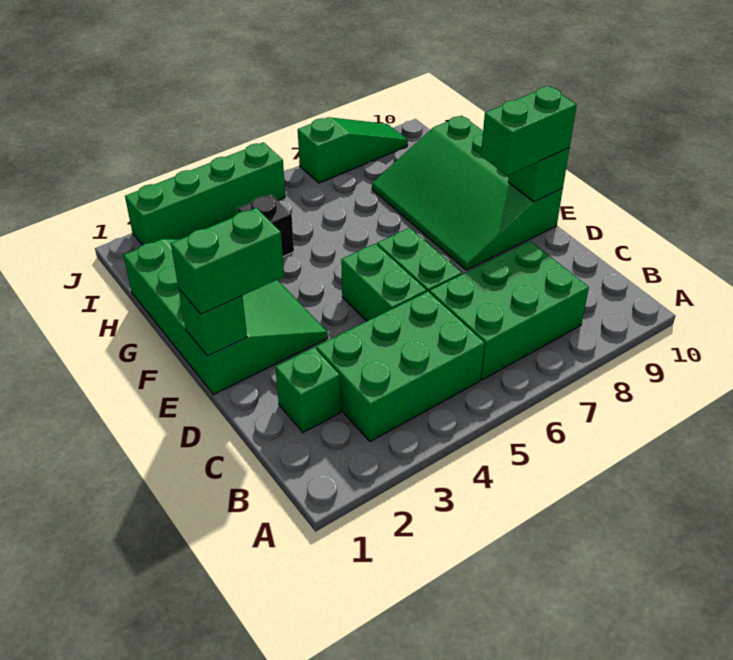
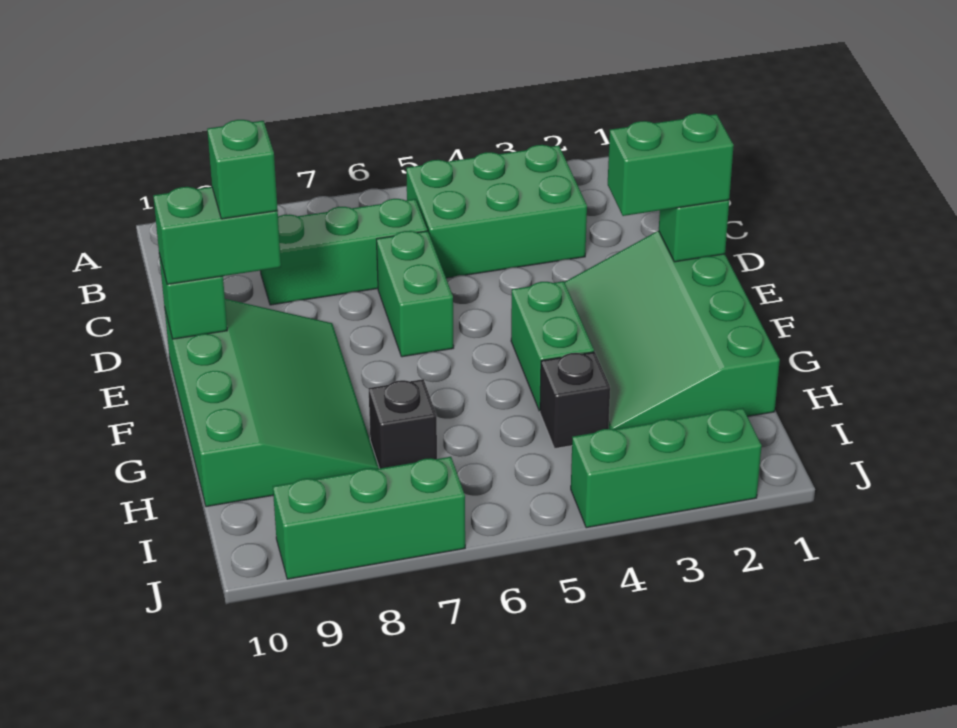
green 2x3 brick [430,241,589,380] -> green 1x3 brick [260,199,427,305]
green 1x1 brick [275,348,341,432] -> green 1x1 brick moved to [207,120,278,219]
green 1x2 brick [341,244,427,321] -> green 1x2 brick moved to [511,281,594,411]
none -> black 1x1 brick [368,379,437,468]
green 1x4 brick [125,142,285,245] -> green 1x3 brick [571,408,762,528]
green 1x3 slope [298,117,408,183] -> green 1x3 brick [273,457,465,579]

